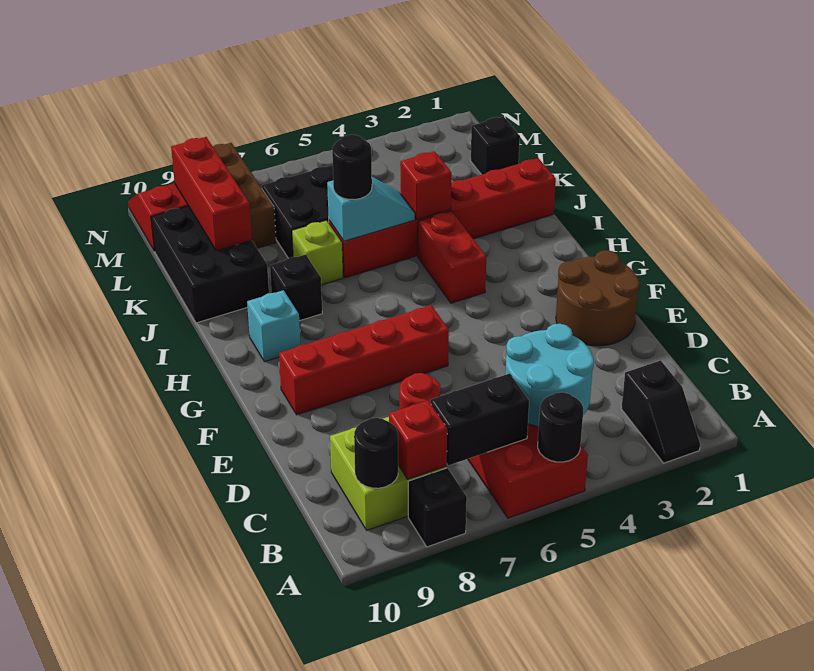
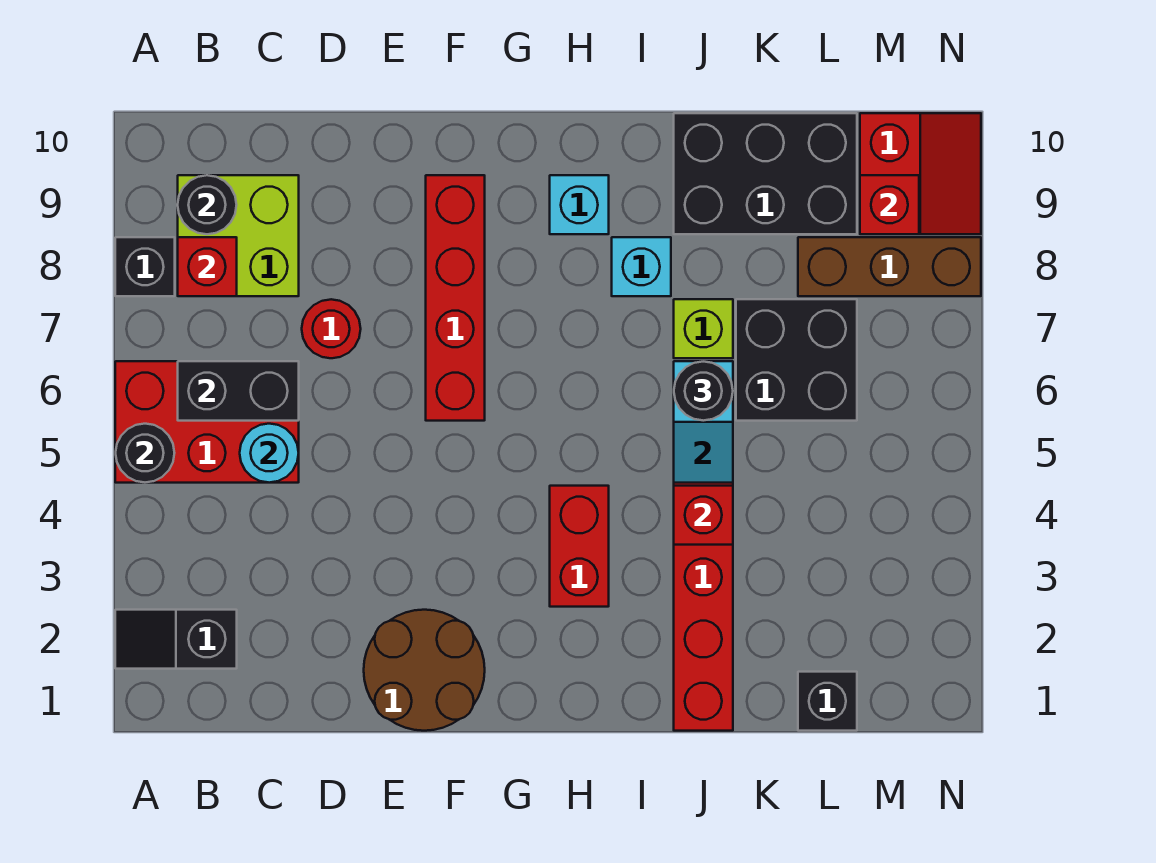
cyan 2x2 round brick [505,324,594,427] -> cyan 1x1 round brick [240,424,299,483]
black 1x2 brick [430,374,529,465] -> black 1x2 brick turned to [178,361,299,421]
red 1x2 brick [417,211,486,303] -> red 1x2 brick turned to [550,486,609,607]
black 1x1 brick [270,255,322,321] -> cyan 1x1 brick [612,237,671,296]
red 1x3 brick [171,137,252,251] -> red 1x1 brick [860,175,919,234]

